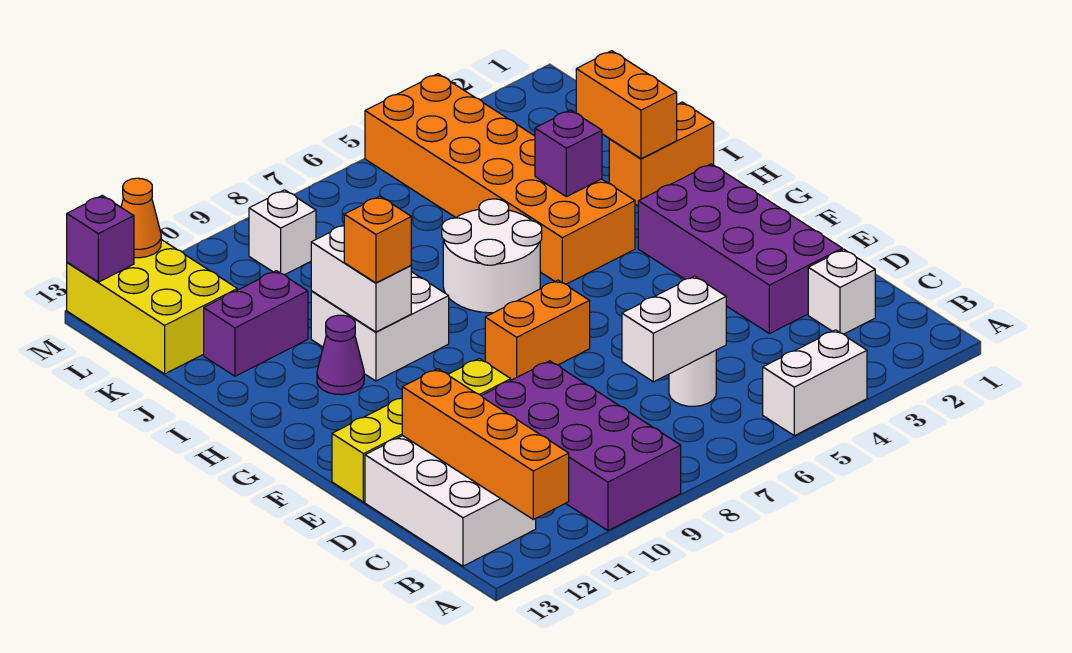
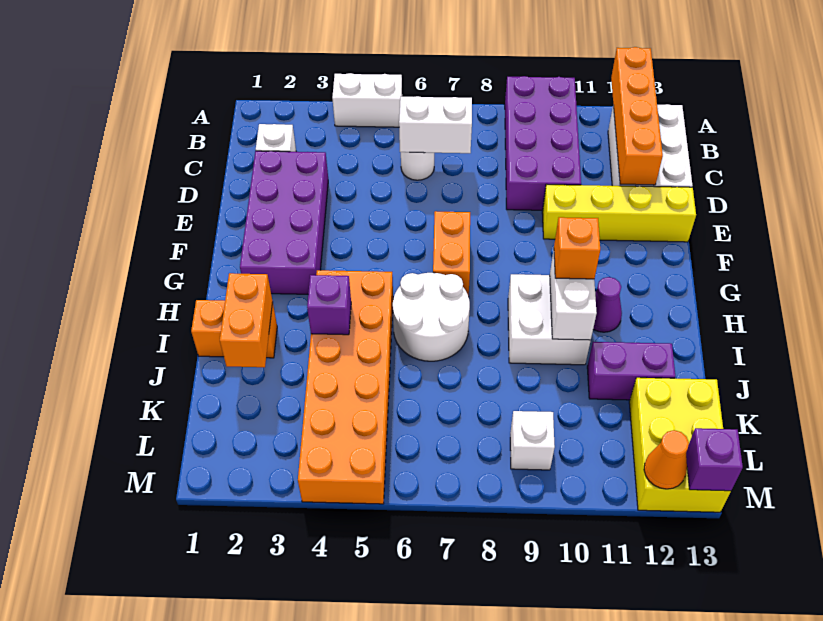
orange 1x2 brick [485,280,590,380] -> orange 1x2 brick turned to [433,211,470,297]

